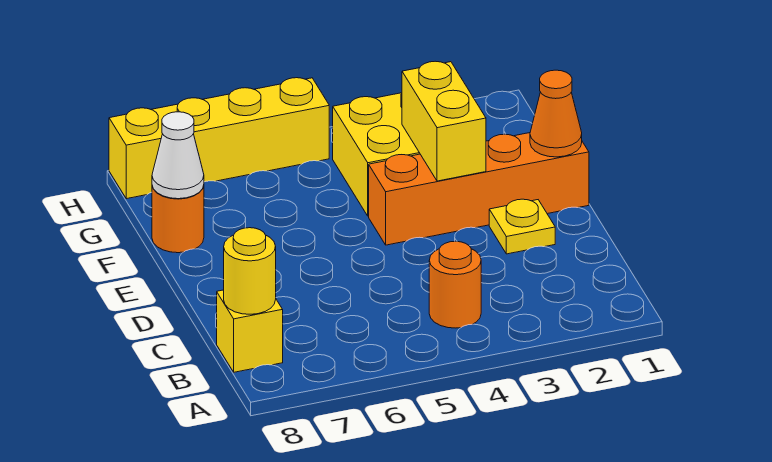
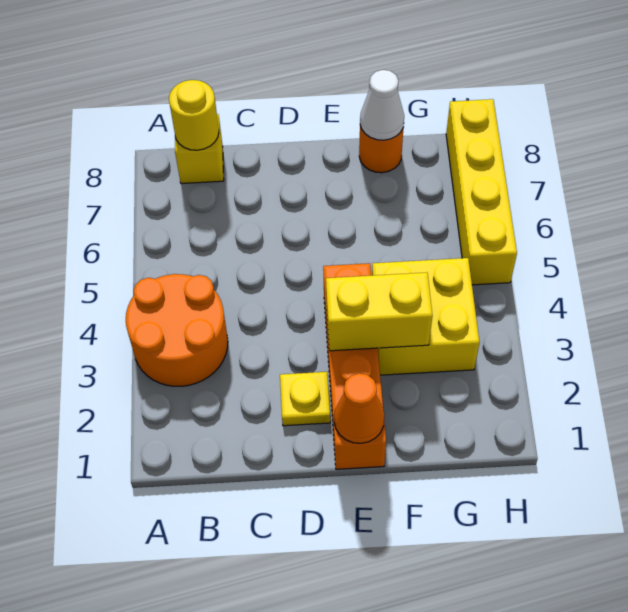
orange 1x1 round brick [429,241,481,328] -> orange 2x2 round brick [126,274,228,386]

